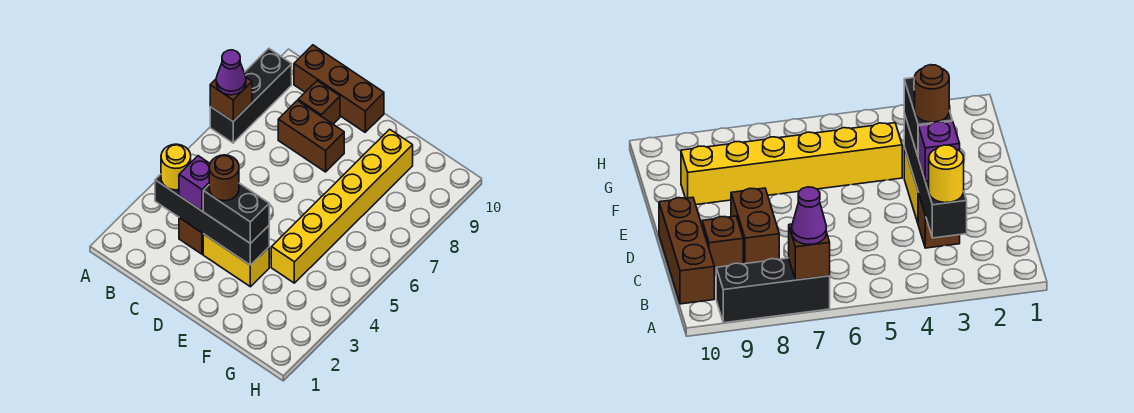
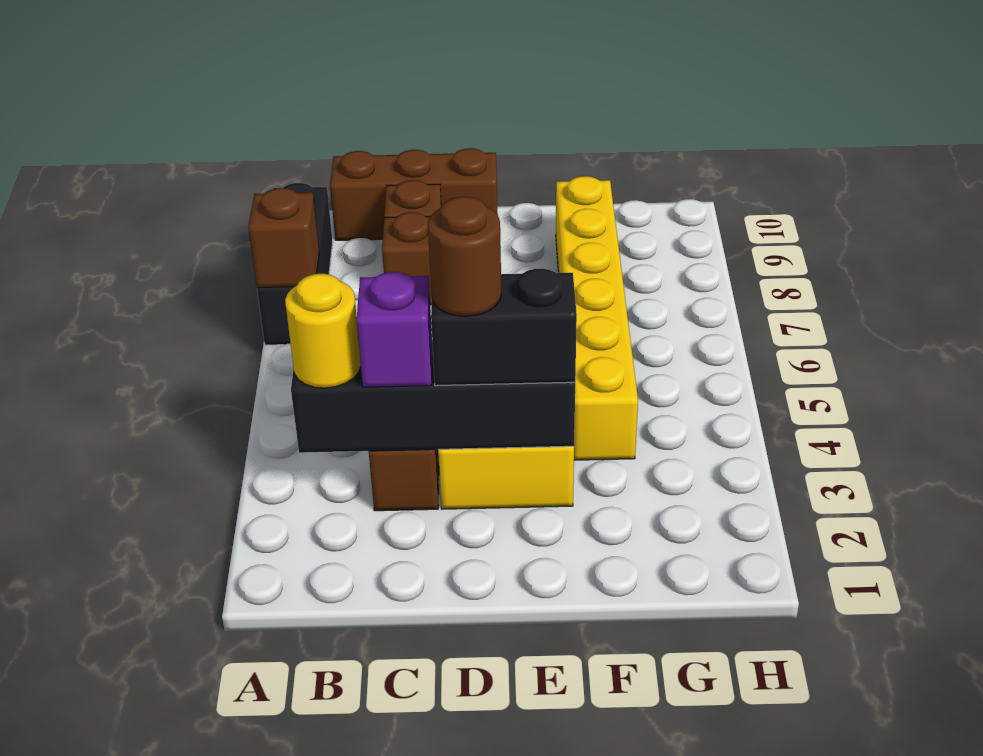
purple 1x1 cone [216,50,246,95] -> none

